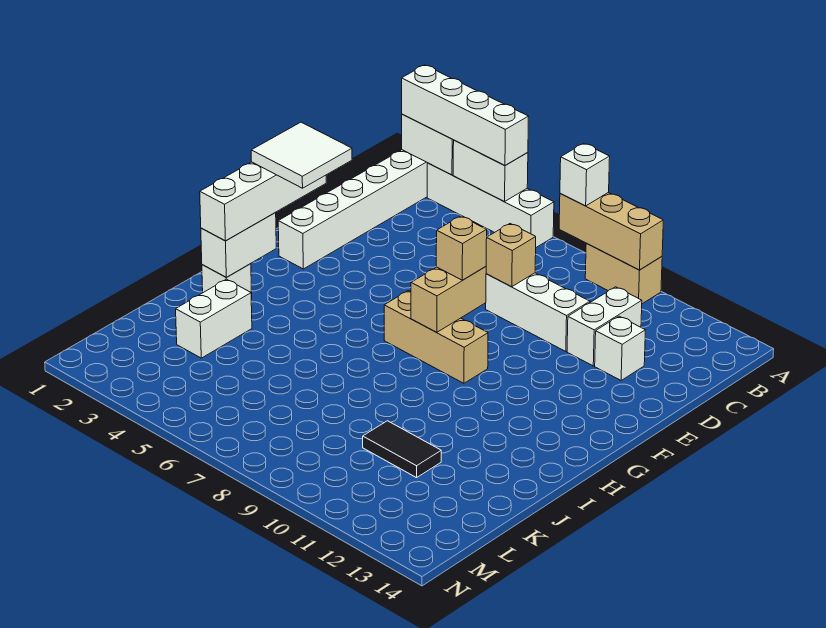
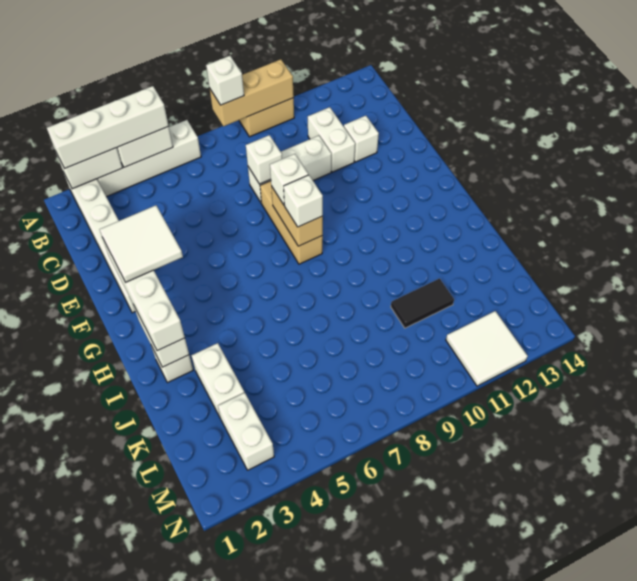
tan 1x1 brick [486,224,536,287] -> white 1x1 brick [246,135,282,184]
tan 1x1 brick [436,216,487,280] -> white 1x1 brick [270,154,308,205]
tan 1x3 brick [384,291,488,383] -> tan 1x3 brick turned to [260,181,323,264]
none -> white 1x1 brick [284,175,323,227]
none -> white 1x2 brick [218,393,274,470]
none -> white 2x2 tile [446,311,528,386]

